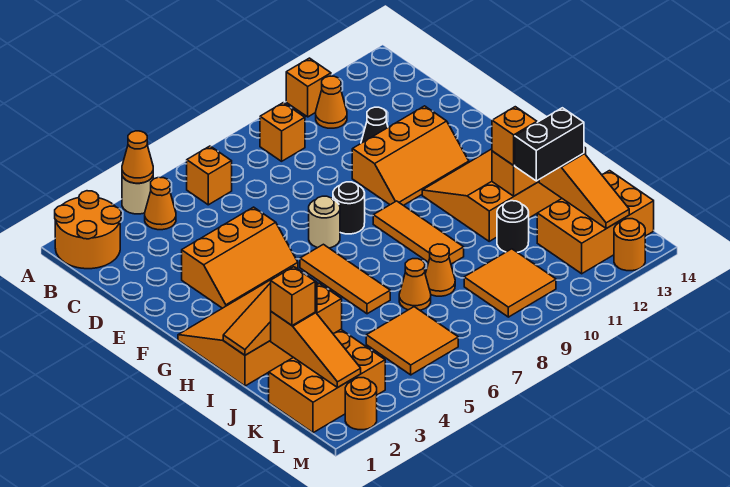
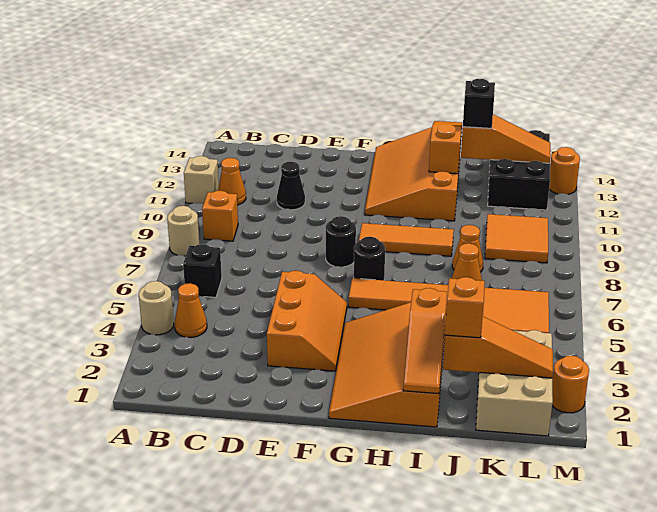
orange 2x2 round brick [55,191,121,269] -> none
orange 1x1 cone [122,131,153,183] -> none
orange 1x1 brick [286,58,331,117] -> tan 1x1 brick [184,156,219,204]
orange 1x1 brick [187,146,232,205] -> black 1x1 brick [183,244,222,297]
orange 2x3 slope [352,106,469,205] -> none
tan 1x1 round brick [309,196,340,248] -> tan 1x1 round brick moved to [167,206,199,256]
orange 1x1 brick [492,107,537,165] -> none
black 1x1 round brick [497,201,529,252] -> black 1x1 round brick moved to [354,237,385,280]
black 1x2 brick [515,108,584,181] -> black 1x1 brick [463,79,495,128]
orange 2x3 brick [269,330,385,433] -> tan 2x3 brick [476,330,553,436]
orange 2x3 brick [537,171,654,274] -> black 2x3 brick [488,130,550,210]

